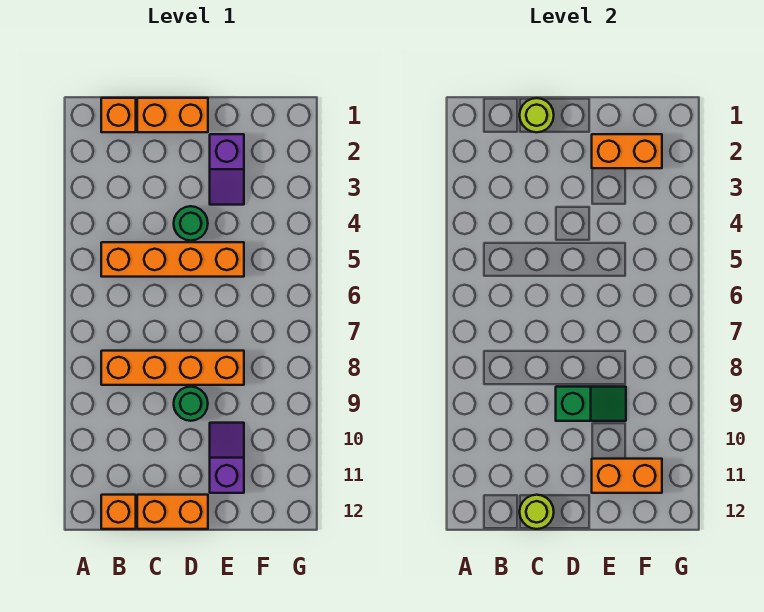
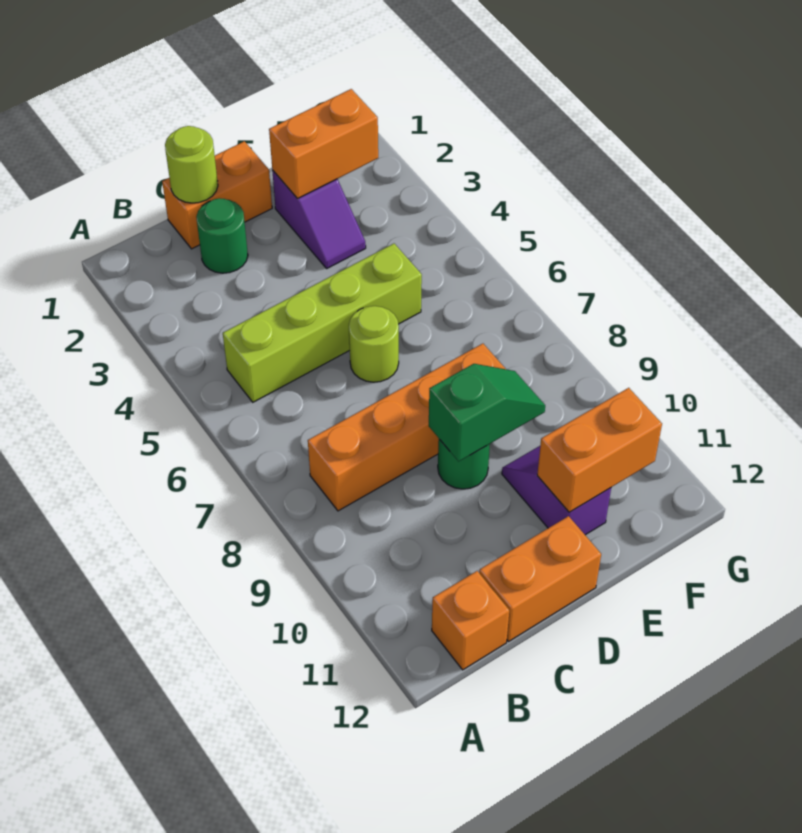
orange 1x1 brick [101,98,136,132] -> none
orange 1x4 brick [101,242,244,277] -> lime 1x4 brick [223,244,422,402]
lime 1x1 round brick [520,495,554,529] -> lime 1x1 round brick moved to [349,306,399,382]
green 1x1 round brick [174,206,208,241] -> green 1x1 round brick moved to [196,198,248,273]

